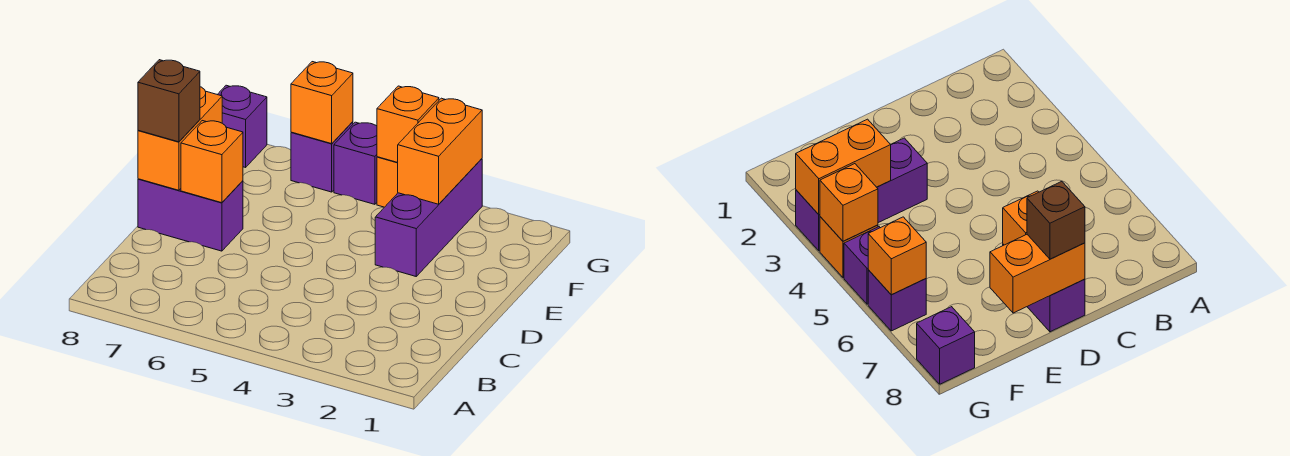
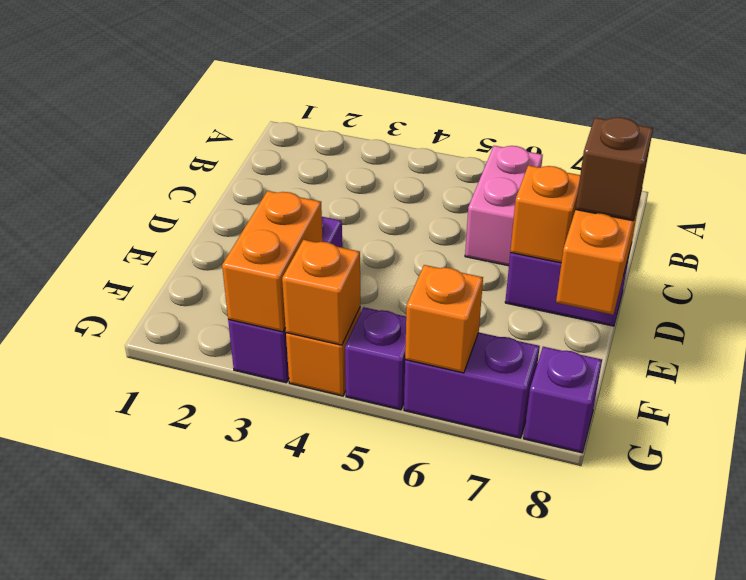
none -> pink 1x2 brick [465,146,543,266]
purple 1x1 brick [291,122,353,192] -> purple 1x2 brick [404,333,540,438]

